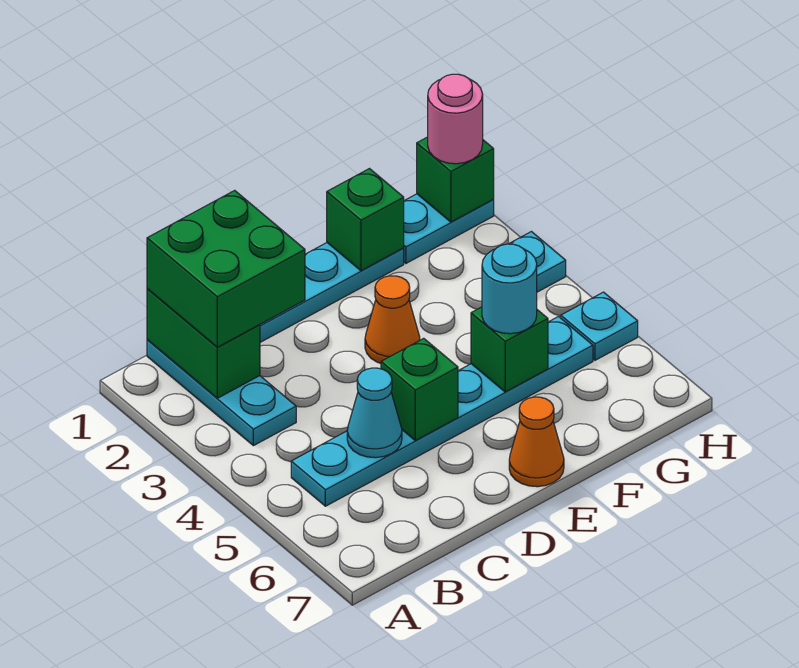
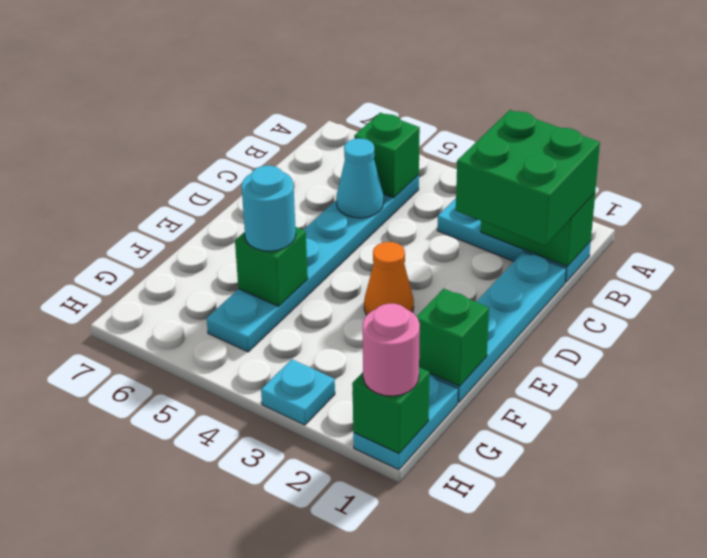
green 1x1 brick [381,338,458,441] -> green 1x1 brick moved to [354,113,420,198]
orange 1x1 cone [509,397,564,487] -> none
cyan 1x1 plate [561,292,638,360] -> none

